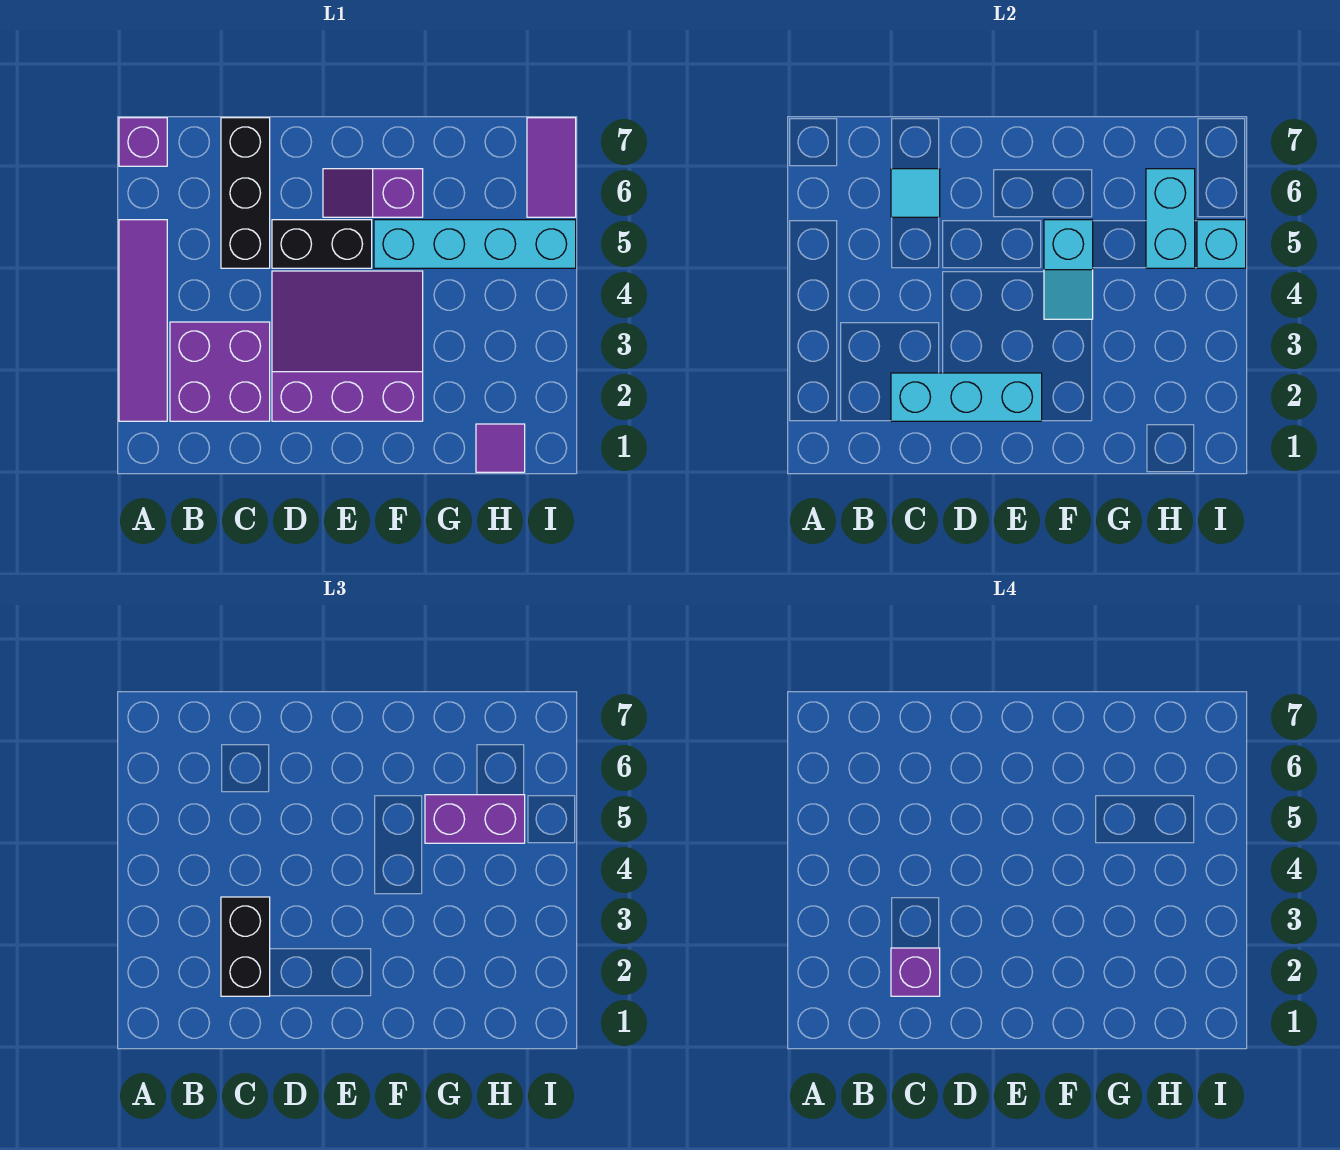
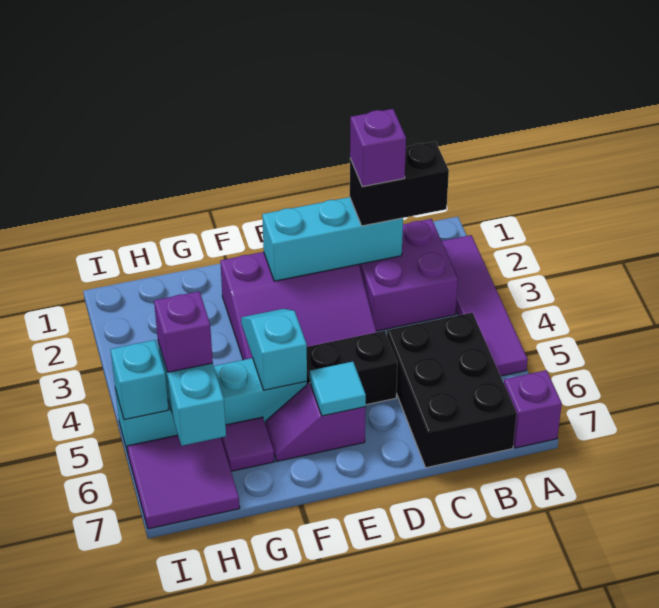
black 1x2 brick [221,897,270,996] -> black 1x2 brick turned to [350,141,449,226]
black 1x3 brick [221,118,270,268] -> black 2x3 brick [387,313,517,468]
cyan 1x1 tile [891,169,940,217] -> cyan 1x1 tile moved to [310,362,366,416]
purple 1x2 slope [323,169,423,217] -> purple 1x2 slope turned to [265,383,366,461]
purple 1x2 brick [425,795,525,843] -> purple 1x1 brick [154,291,213,372]
purple 1x1 tile [476,424,525,472] -> purple 1x1 tile moved to [221,417,274,471]
purple 1x2 tile [527,118,576,217] -> purple 2x2 tile [127,435,240,529]

